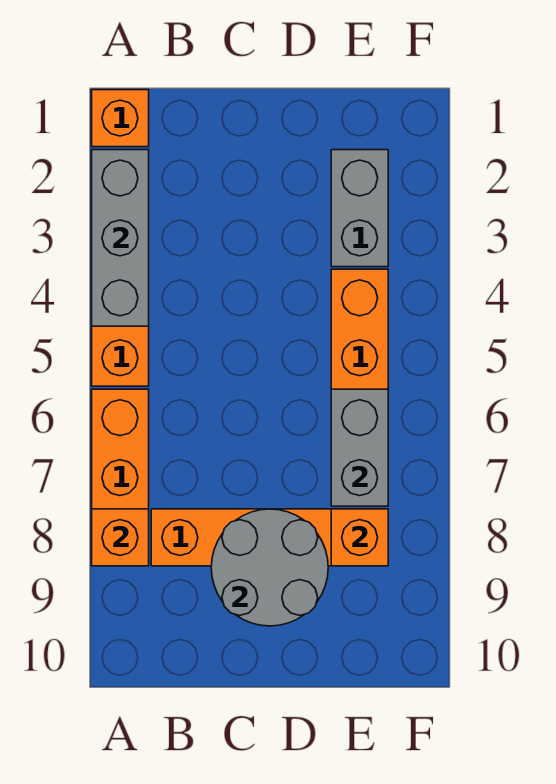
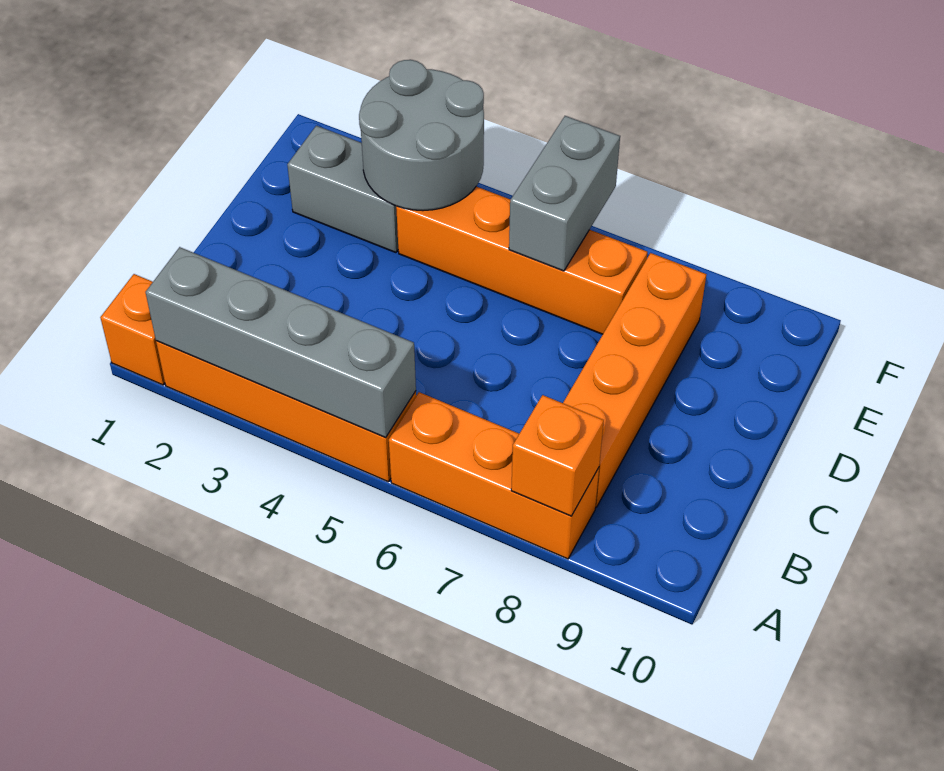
grey 1x3 brick [92,150,149,326] -> grey 1x4 brick [146,247,416,437]
grey 2x2 round brick [211,509,328,626] -> grey 2x2 round brick moved to [359,60,484,211]
grey 1x2 brick [331,389,388,506] -> grey 1x2 brick turned to [509,116,620,271]
orange 1x1 brick [331,509,388,566] -> none

